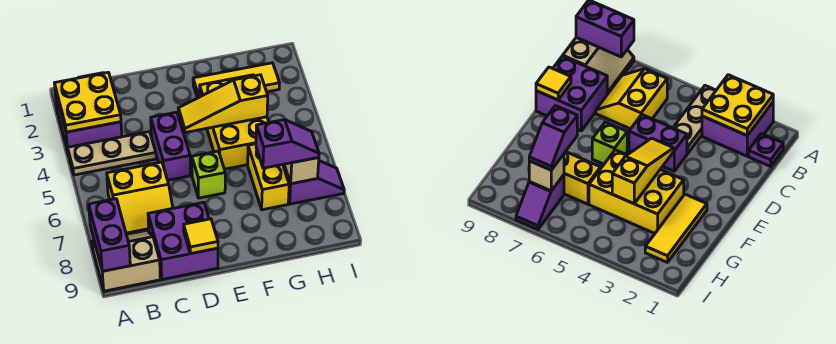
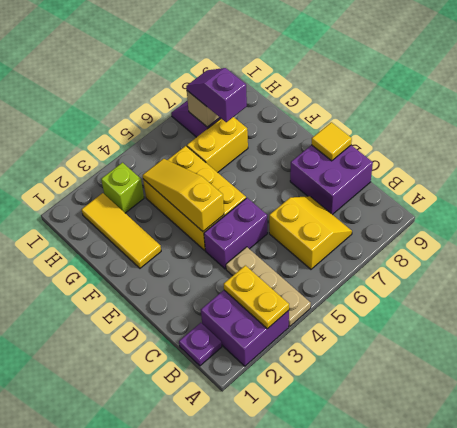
yellow 2x2 plate [55,72,121,132] -> yellow 1x2 plate [224,265,289,329]
tan 2x2 slope [91,230,160,291] -> none
purple 1x2 brick [89,199,130,271] -> none
yellow 1x3 slope [178,75,268,133] -> yellow 1x3 slope turned to [143,159,224,231]
lime 1x1 brick [192,151,225,198] -> lime 1x1 brick moved to [101,163,144,213]
yellow 2x3 brick [200,75,269,169] -> yellow 2x3 brick turned to [143,146,246,250]

